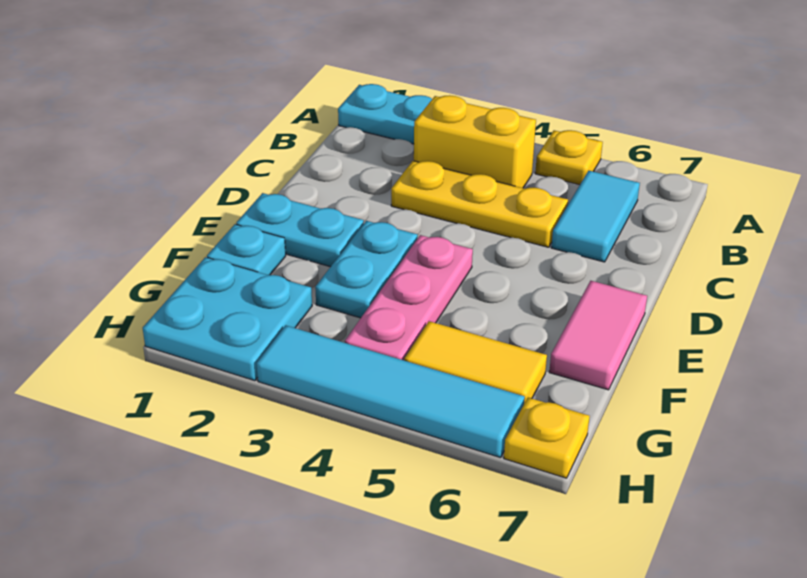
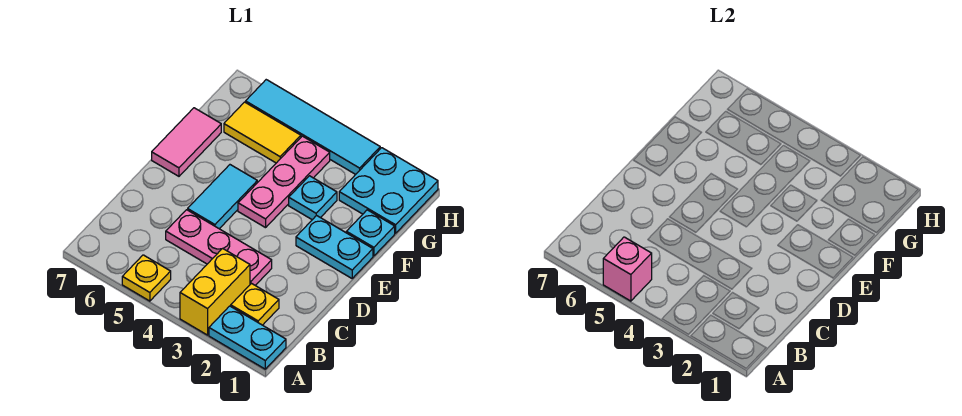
none -> pink 1x1 brick [603,237,652,301]
yellow 1x2 brick [414,95,536,188] -> yellow 1x2 brick turned to [180,248,250,335]
cyan 1x2 tile [551,171,640,262] -> cyan 1x2 tile moved to [188,165,257,229]
yellow 1x3 plate [391,161,568,247] -> pink 1x3 plate [166,210,272,285]
cyan 1x2 plate [315,221,418,318] -> cyan 1x1 plate [289,176,337,220]
yellow 1x1 plate [504,398,590,478] -> yellow 1x1 plate moved to [231,284,279,325]

